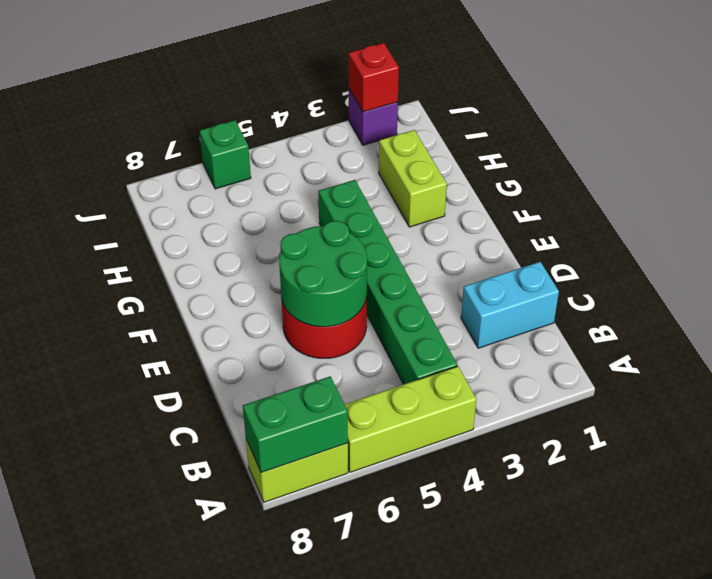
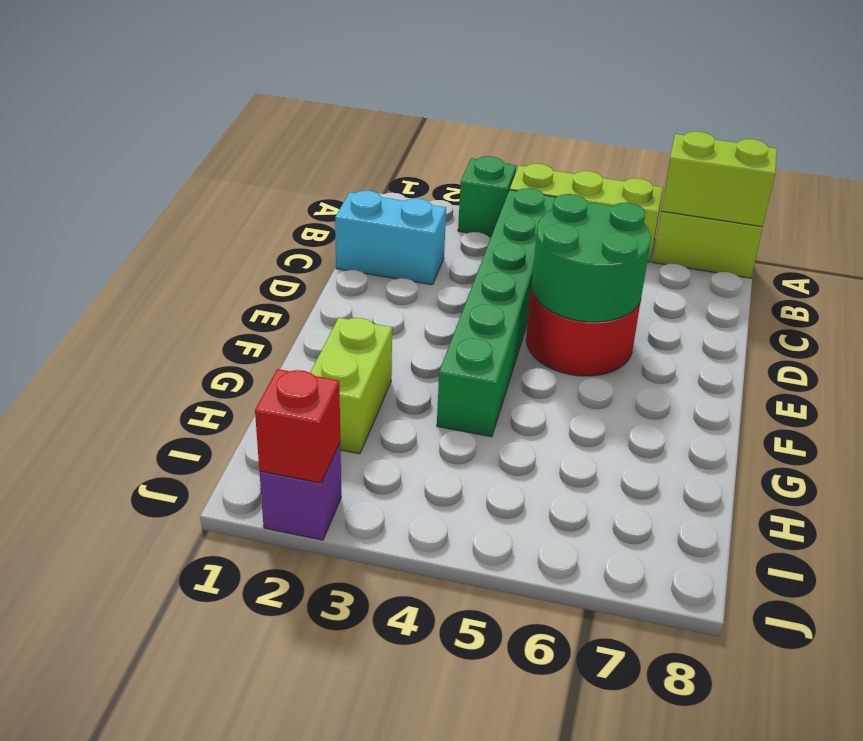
green 1x2 brick [243,376,348,473] -> lime 1x2 brick [661,132,777,227]
green 1x1 brick [199,120,251,189] -> green 1x1 brick moved to [458,156,516,237]

